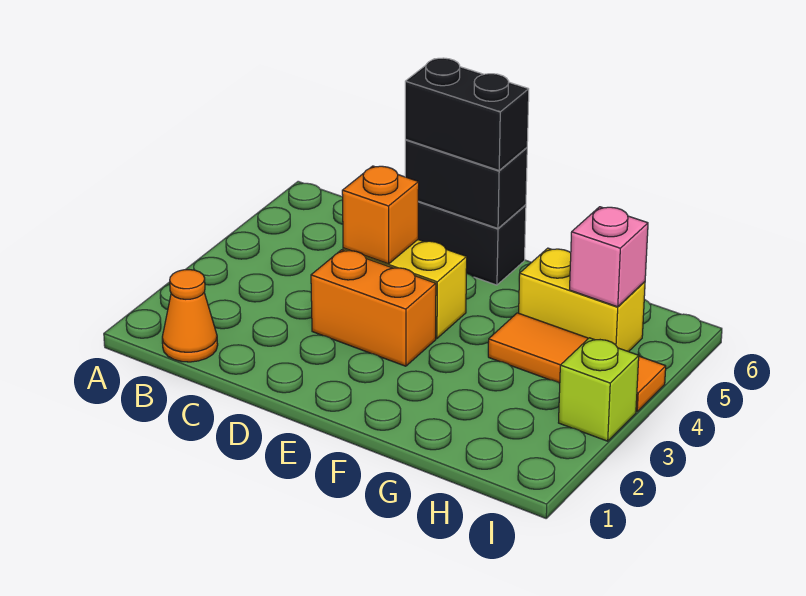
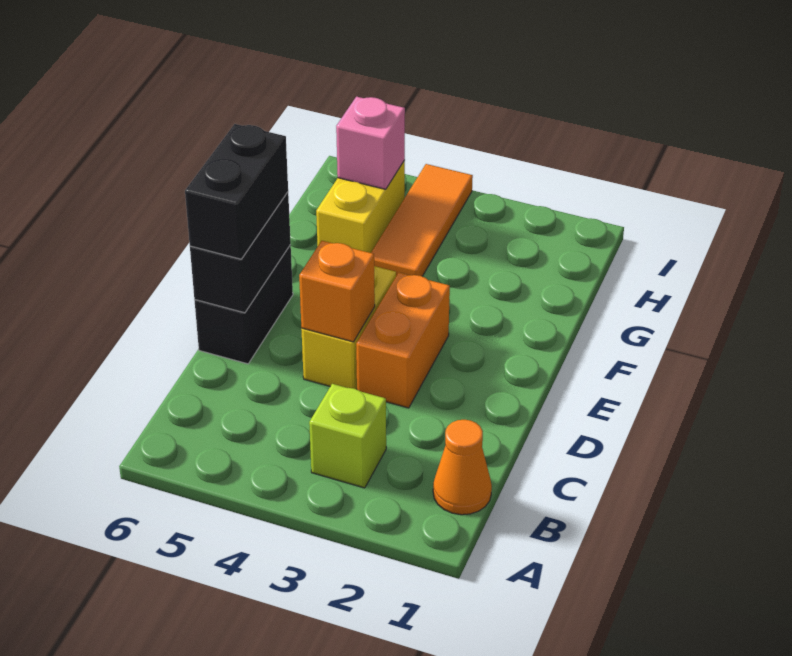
lime 1x1 brick [559,338,639,441] -> lime 1x1 brick moved to [309,384,386,488]

